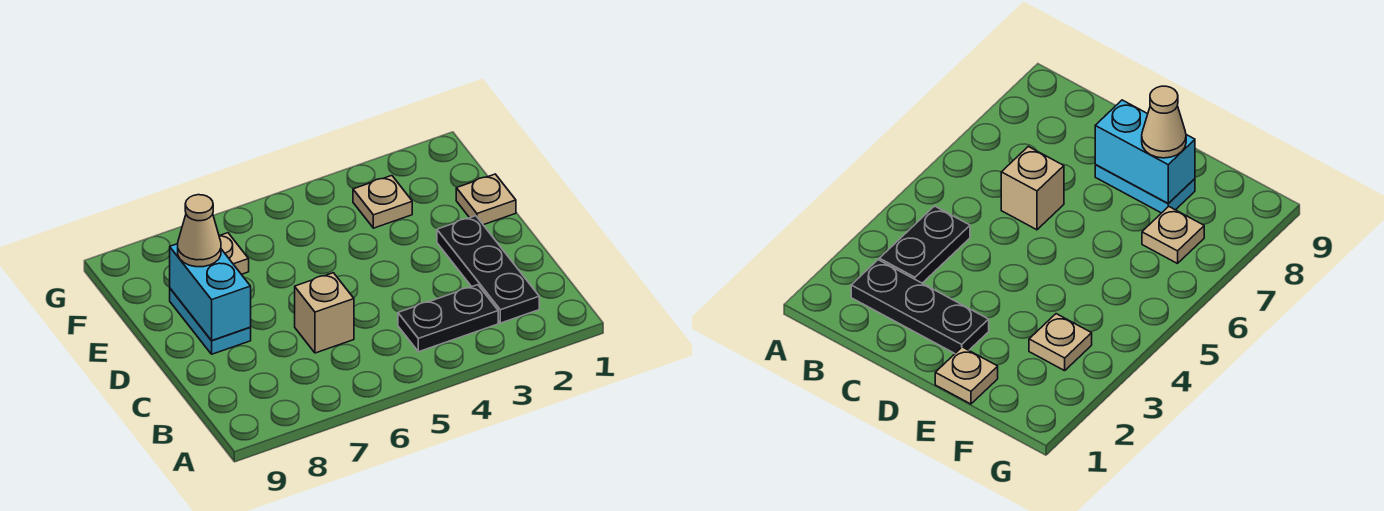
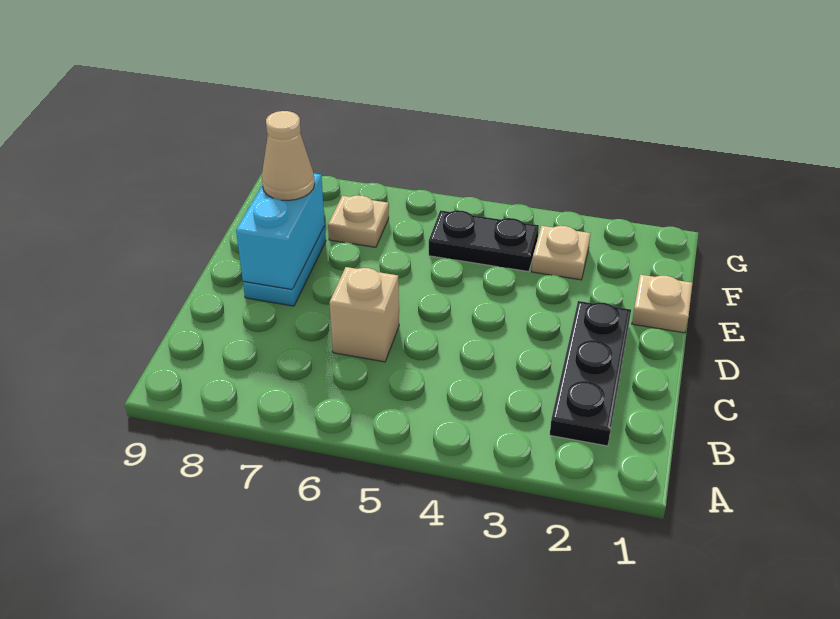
black 1x2 plate [398,285,498,352] -> black 1x2 plate moved to [429,210,539,272]

